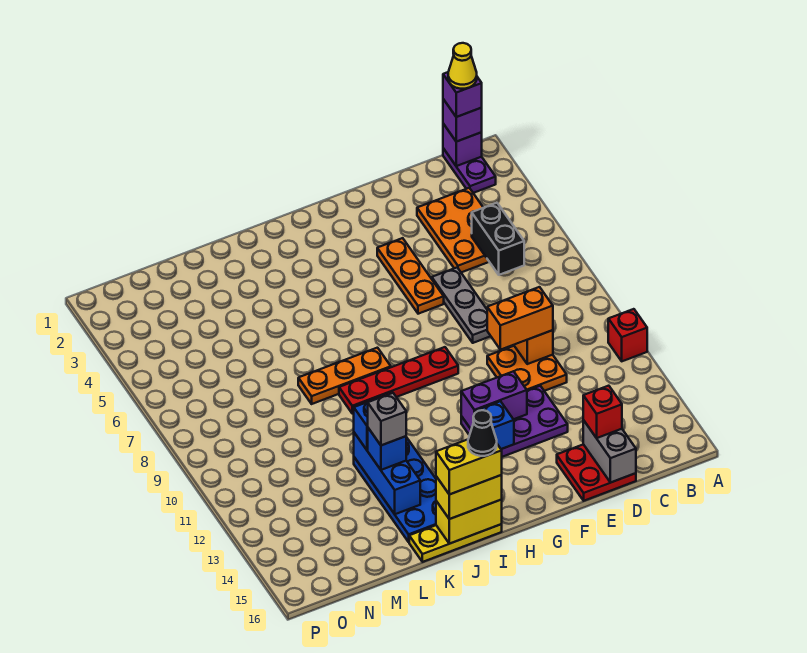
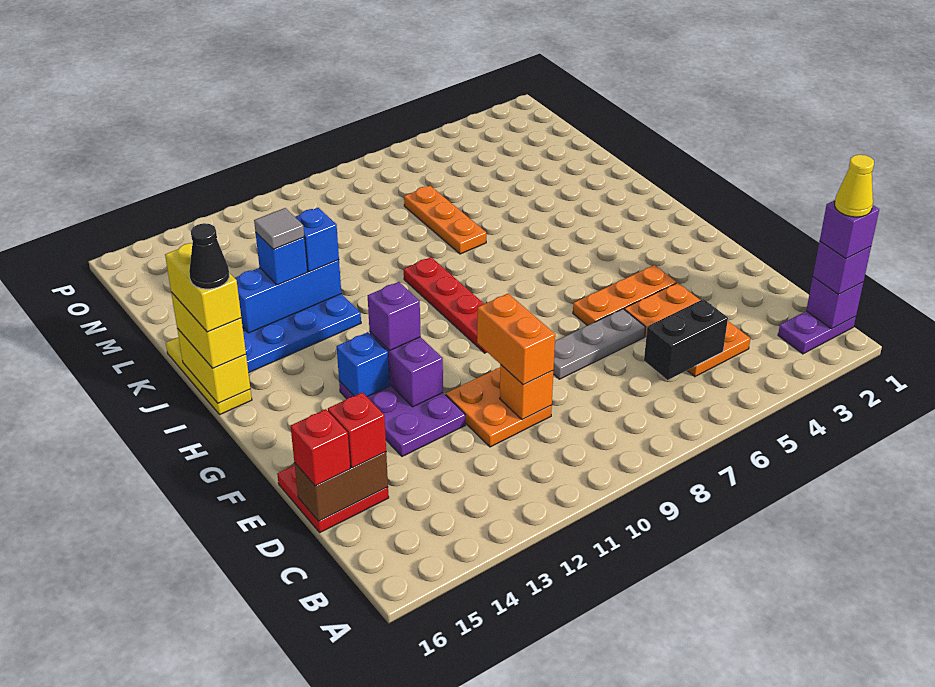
red 1x1 brick [608,309,647,361] -> red 1x1 brick moved to [291,409,350,486]
orange 2x3 plate [417,188,489,272] -> orange 2x3 plate turned to [624,283,750,377]
grey 1x2 brick [583,420,636,482] -> brown 1x2 brick [294,452,388,521]
none -> purple 1x1 brick [368,282,421,351]
orange 1x3 plate [298,348,391,404] -> orange 1x3 plate moved to [404,186,486,254]
grey 1x1 brick [368,393,406,445] -> grey 1x1 tile [254,208,304,249]

